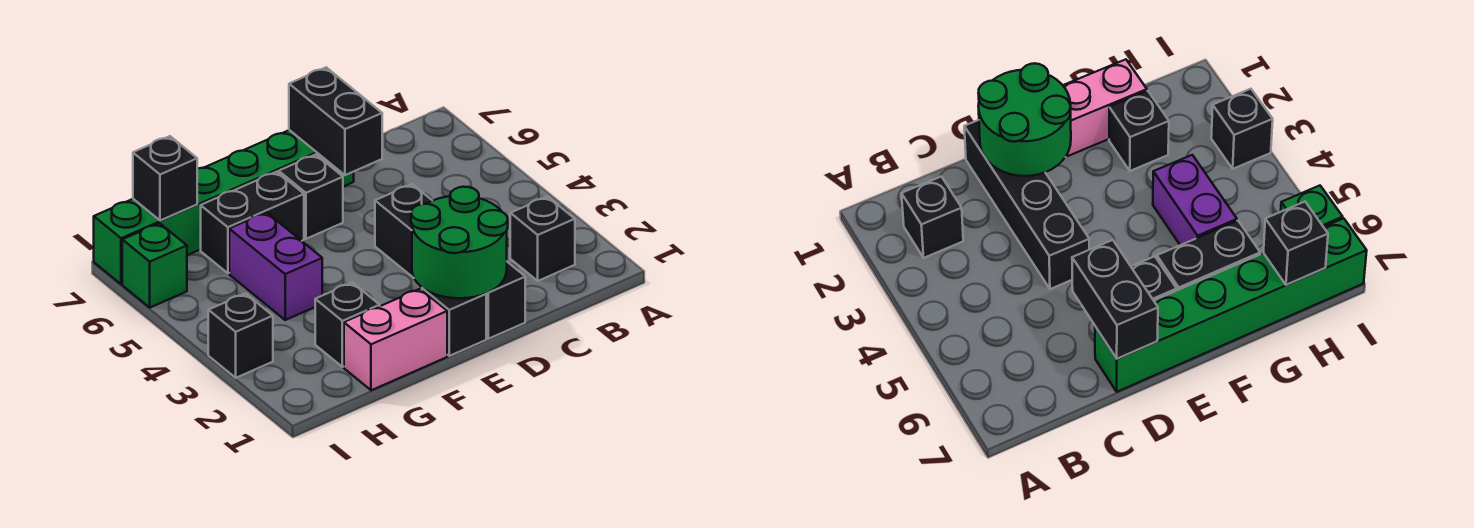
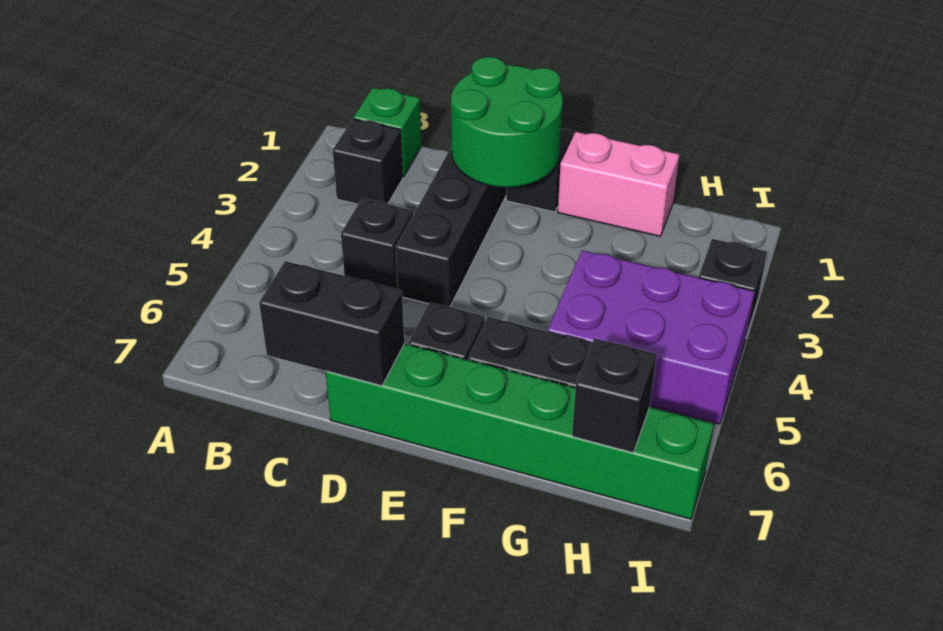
black 1x2 brick [289,67,382,175] -> black 1x2 brick turned to [259,261,404,386]
black 1x1 brick [315,283,380,367] -> black 1x1 brick moved to [341,198,413,289]
purple 1x2 brick [229,212,322,320] -> purple 2x3 brick [548,250,755,424]
green 1x1 brick [122,223,187,307] -> green 1x1 brick moved to [354,88,421,177]

